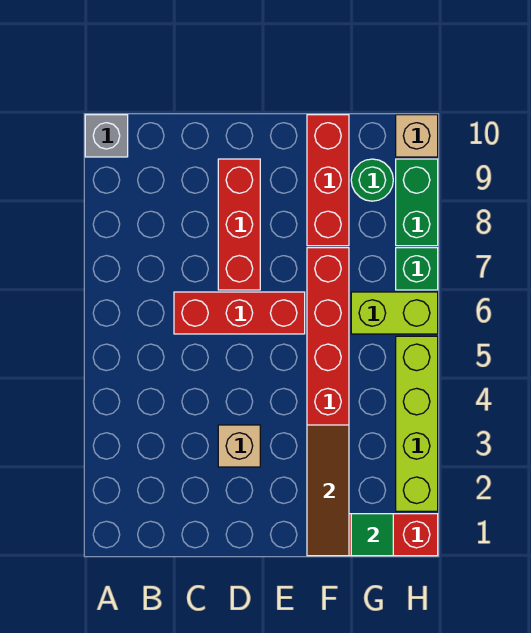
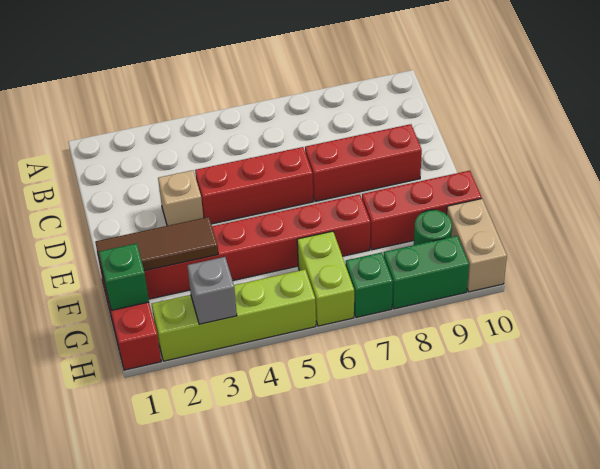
grey 1x1 brick [85,115,128,157] -> grey 1x1 brick moved to [187,257,237,324]
red 1x3 brick [174,292,305,334] -> red 1x3 brick turned to [195,147,313,224]
green 1x1 tile [351,514,393,556] -> green 1x1 brick [99,243,149,310]
tan 1x1 brick [396,115,438,157] -> tan 1x2 brick [447,199,507,292]

